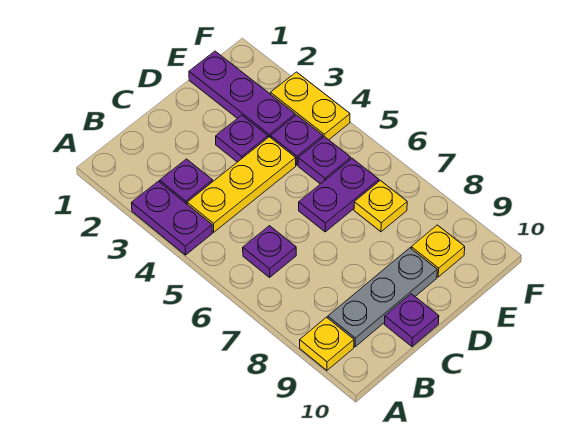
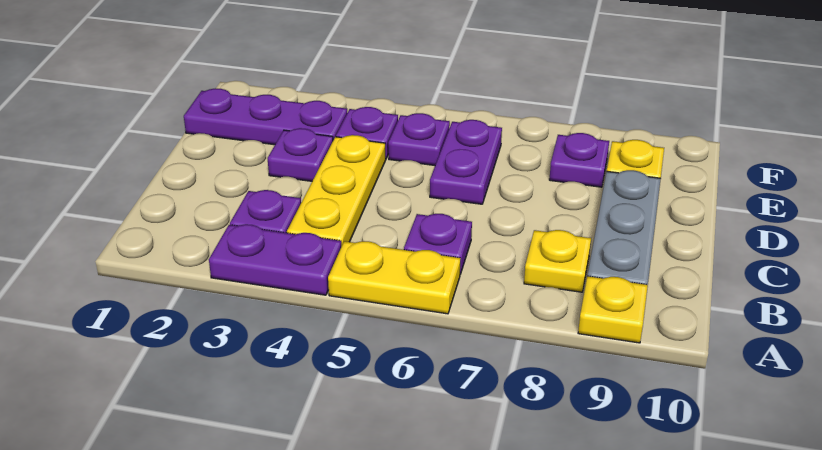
purple 1x1 plate [384,294,439,347] -> purple 1x1 plate moved to [549,133,609,187]
yellow 1x1 plate [354,181,407,232] -> yellow 1x1 plate moved to [524,230,591,292]
yellow 1x2 plate [271,72,350,140] -> yellow 1x2 plate moved to [328,241,460,314]

